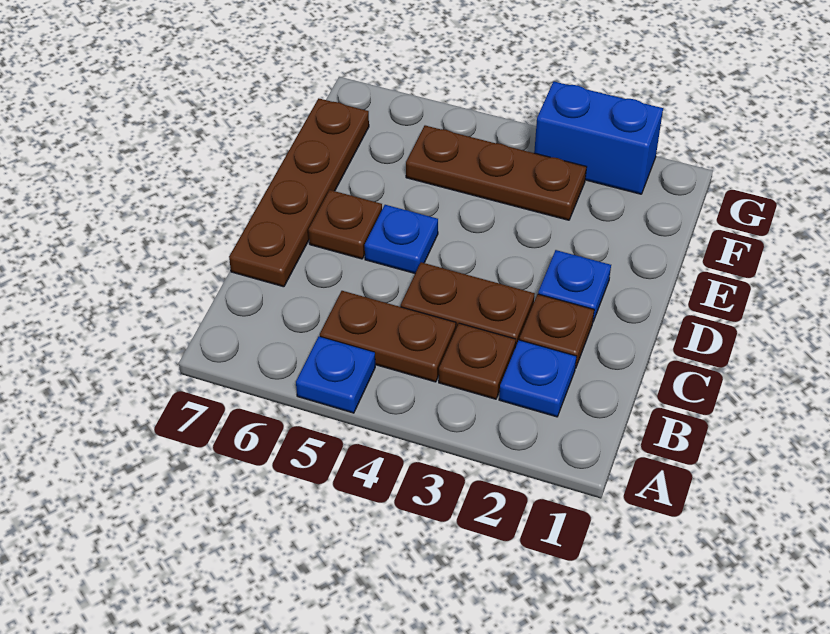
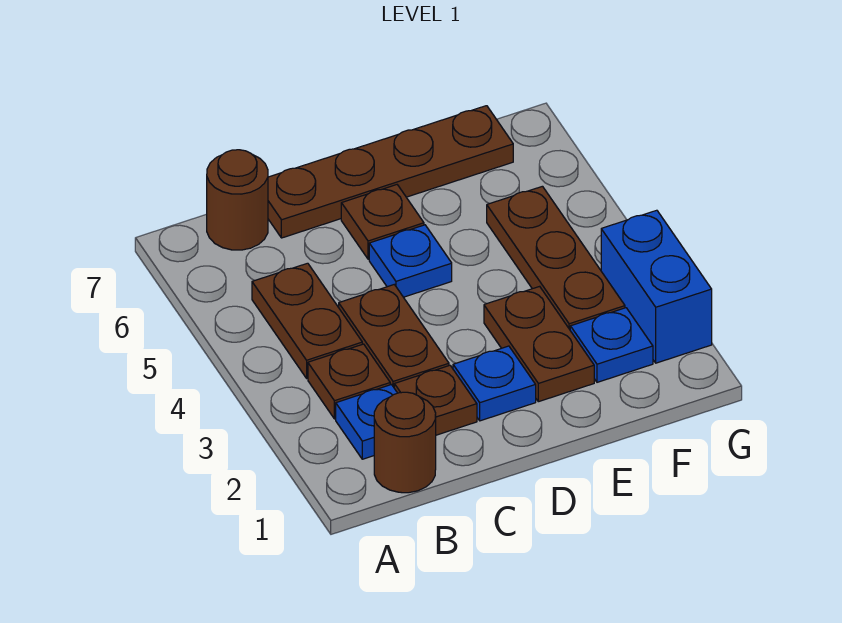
blue 1x1 plate [296,336,375,413] -> blue 1x1 plate moved to [570,308,653,382]
none -> brown 1x1 round brick [374,392,436,493]
none -> brown 1x1 round brick [207,150,268,250]
none -> brown 1x2 plate [484,286,594,402]

